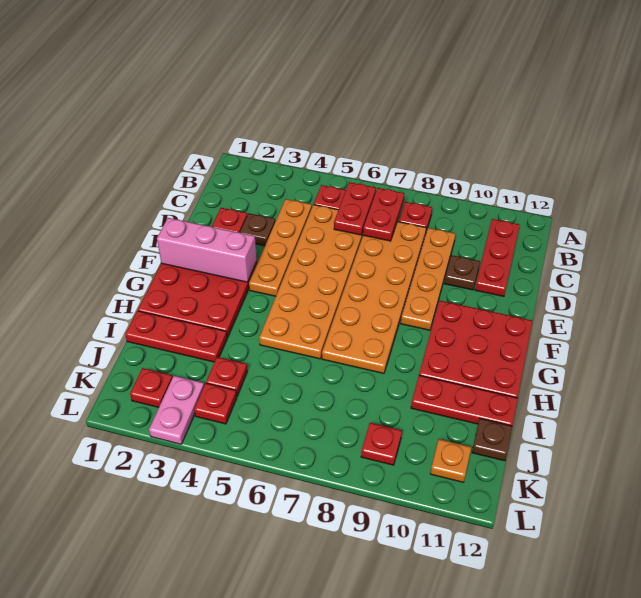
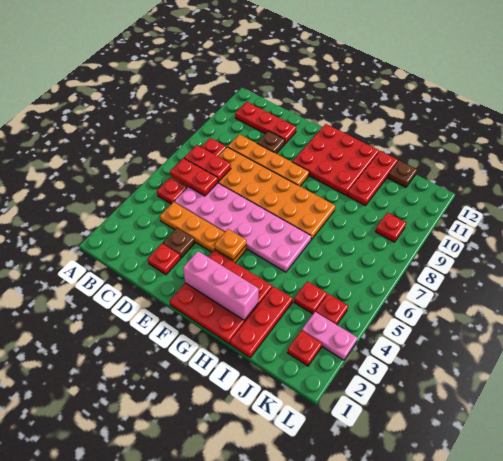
orange 2x6 plate [259,205,363,359] -> pink 2x6 plate [174,183,311,272]
pink 1x3 brick [157,218,257,282] -> pink 1x3 brick turned to [183,251,259,320]
orange 1x1 plate [430,439,471,482] -> orange 1x1 plate moved to [214,229,246,260]

